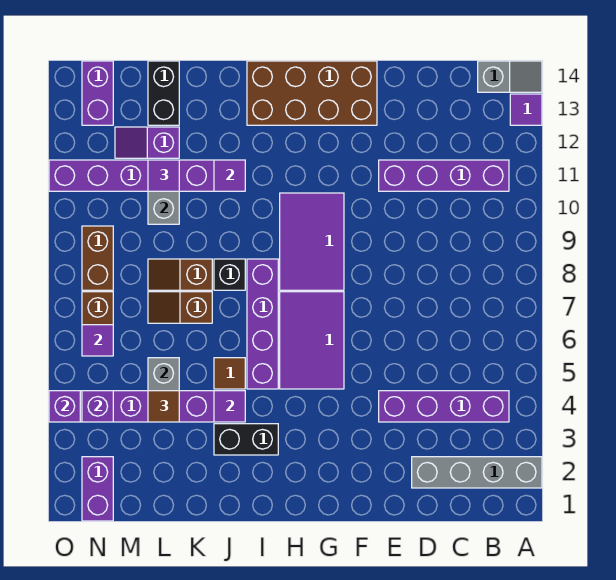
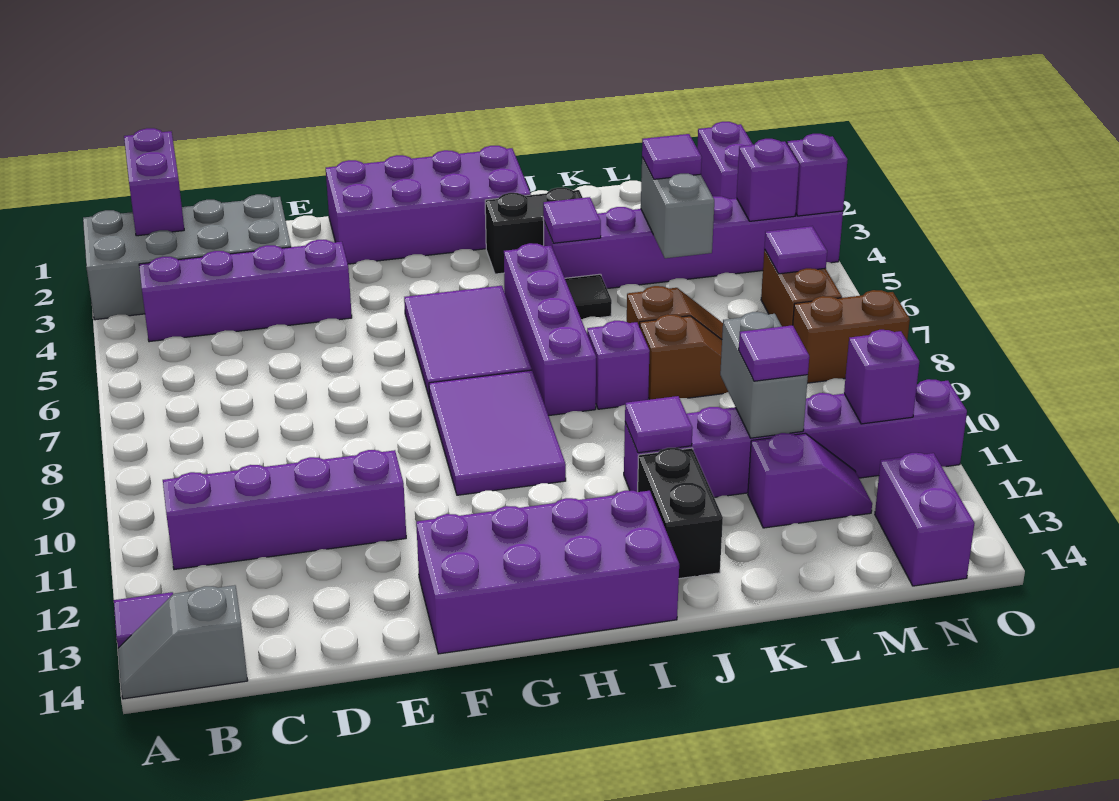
grey 1x4 brick [412,457,542,488] -> grey 2x4 brick [83,194,291,320]
none -> purple 1x2 brick [124,128,184,236]
none -> purple 2x4 brick [326,146,531,264]
brown 2x4 brick [247,61,377,125] -> purple 2x4 brick [416,491,679,654]
brown 1x1 tile [214,358,245,389] -> black 1x1 tile [565,274,612,320]
black 1x1 brick [214,259,245,290] -> purple 1x1 brick [587,321,650,409]
brown 1x1 tile [148,391,179,422] -> purple 1x1 tile [642,134,702,179]
black 1x2 brick [148,61,179,125] -> black 1x2 brick moved to [638,448,723,579]
brown 1x2 brick [82,226,113,290] -> brown 1x2 brick turned to [793,290,910,383]
none -> purple 1x1 brick [844,330,919,424]

